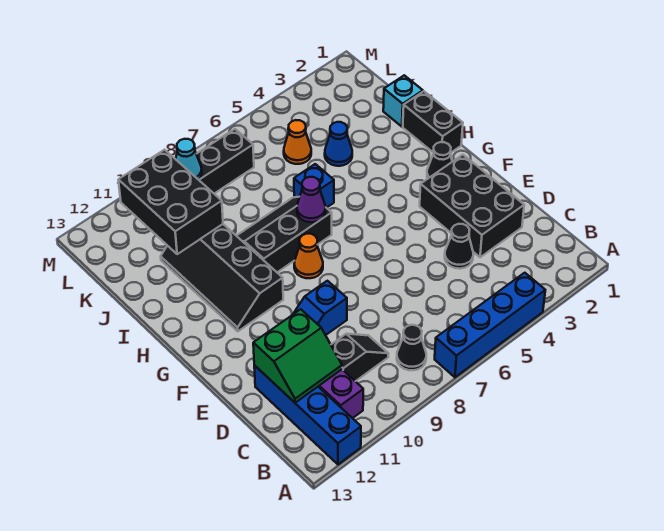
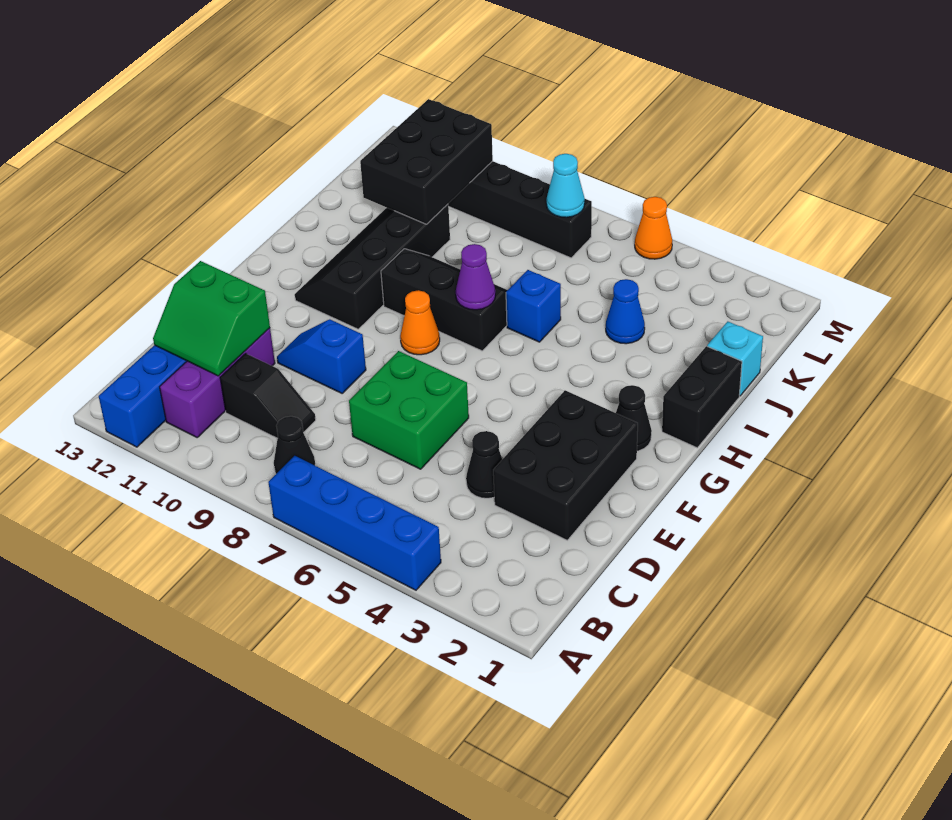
none -> green 2x2 brick [349,351,469,469]
orange 1x1 cone [284,120,311,164] -> orange 1x1 cone moved to [635,197,672,259]
cyan 1x1 cone [176,139,202,180] -> cyan 1x1 cone moved to [547,154,585,217]

